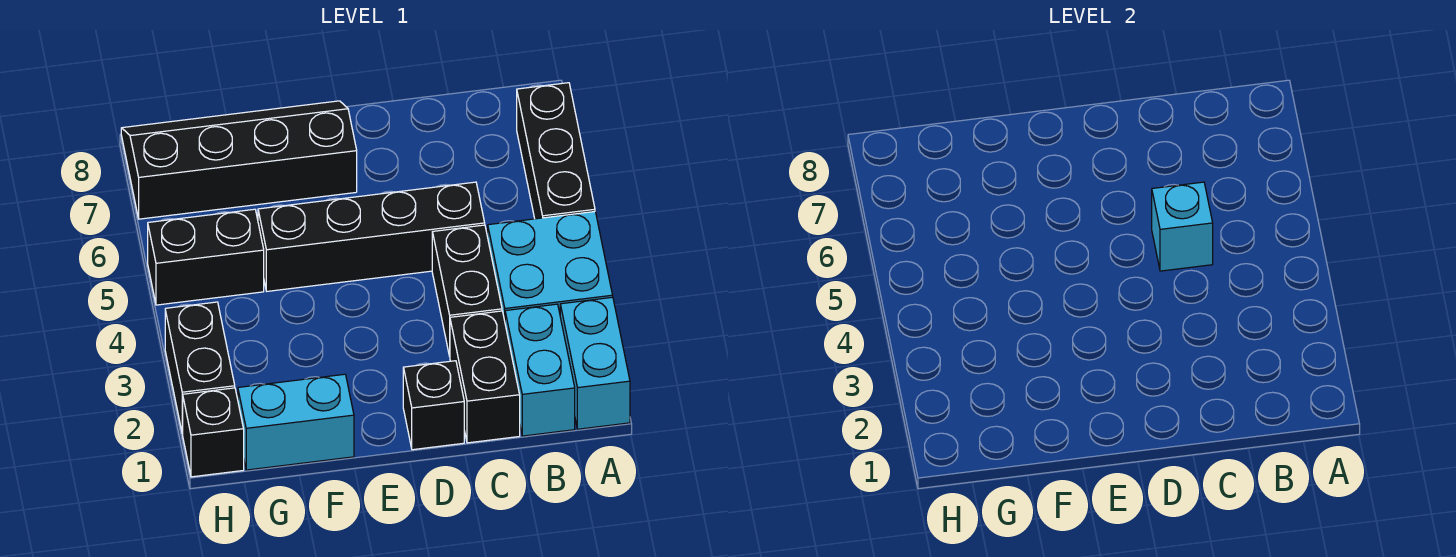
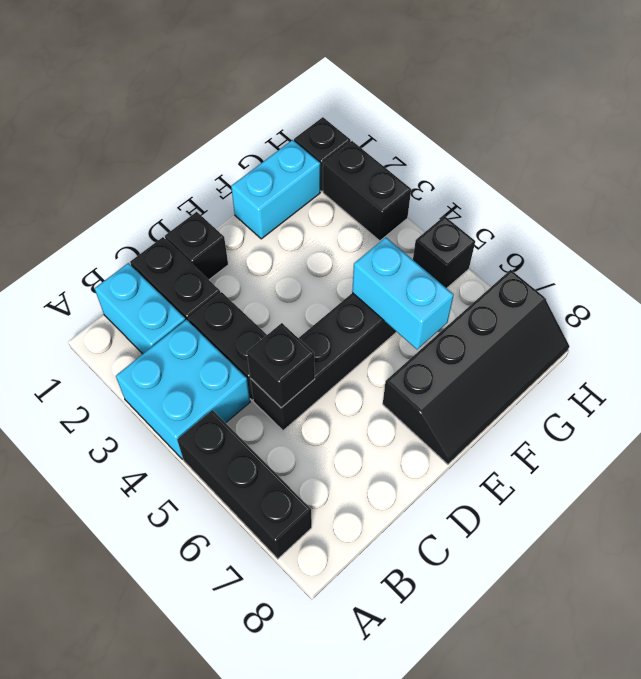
cyan 1x2 brick [560,297,630,429] -> cyan 1x2 brick moved to [352,237,454,349]
cyan 1x1 brick [1152,182,1213,271] -> black 1x1 brick [247,323,315,408]
black 1x2 brick [148,209,264,305] -> black 1x1 brick [413,216,475,288]

